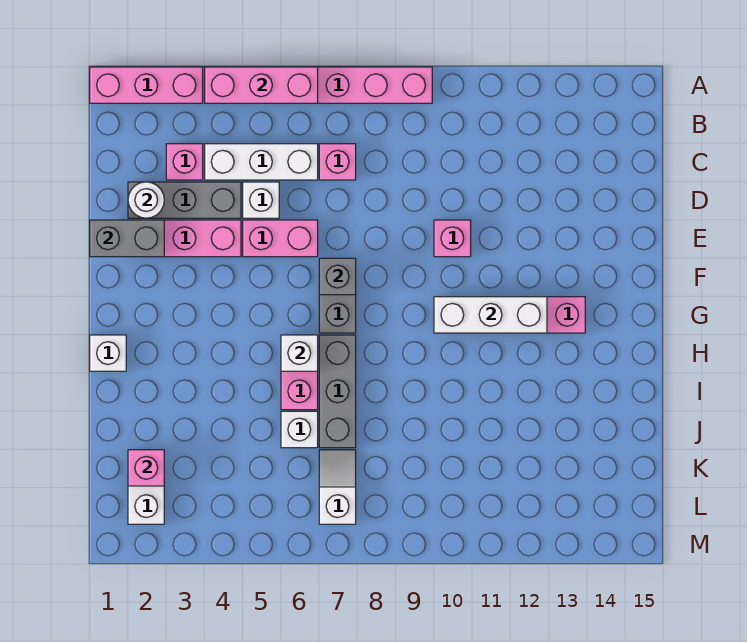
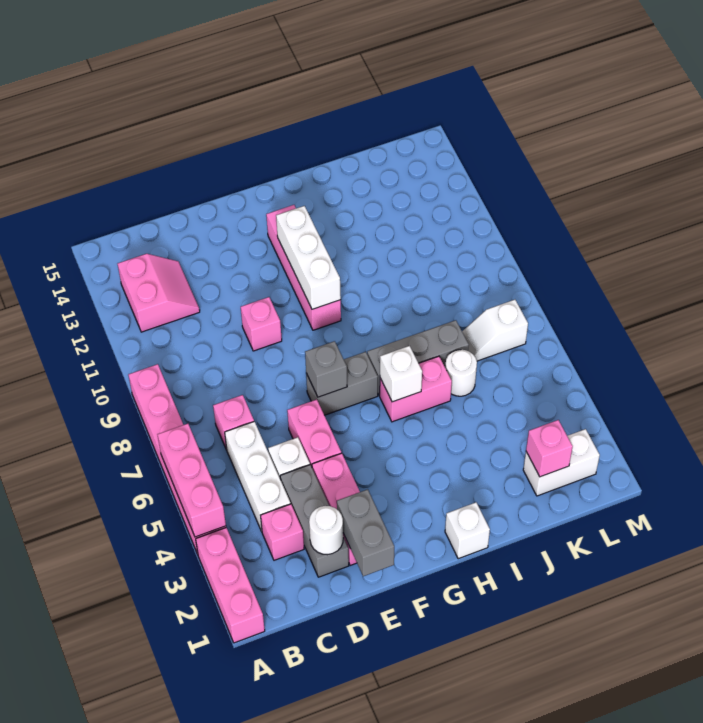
none -> pink 2x2 slope [118,254,200,332]
white 1x1 brick [281,411,318,448] -> white 1x1 round brick [445,350,477,396]

